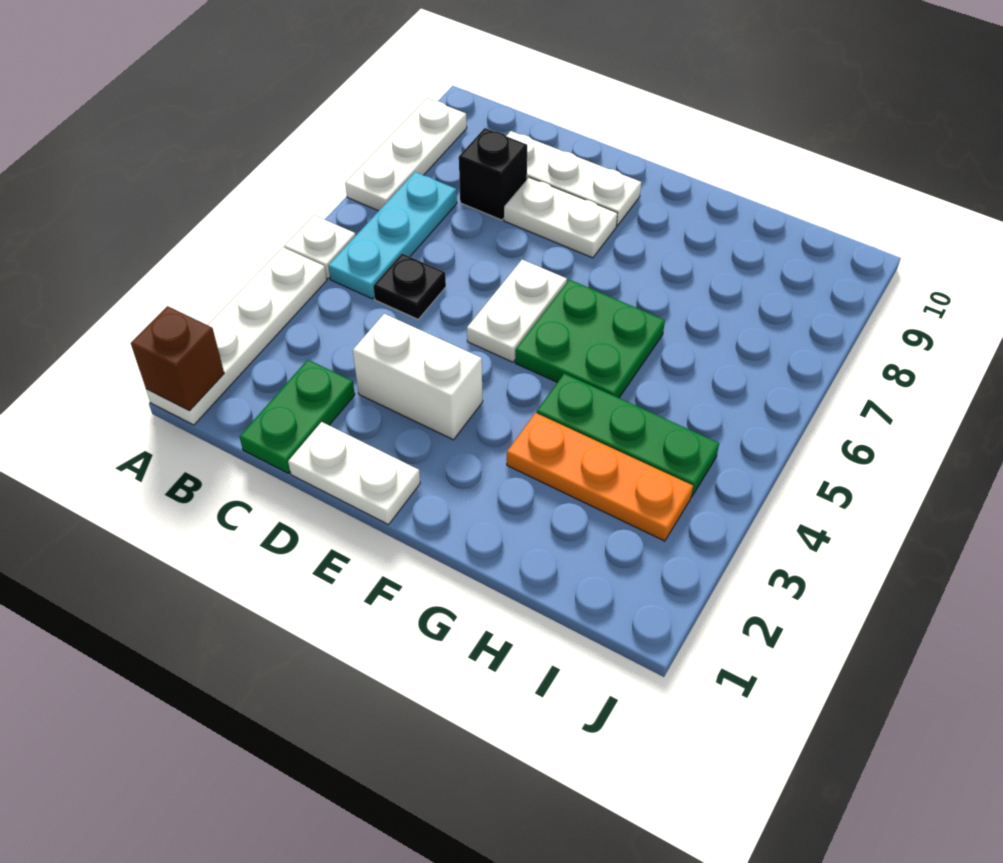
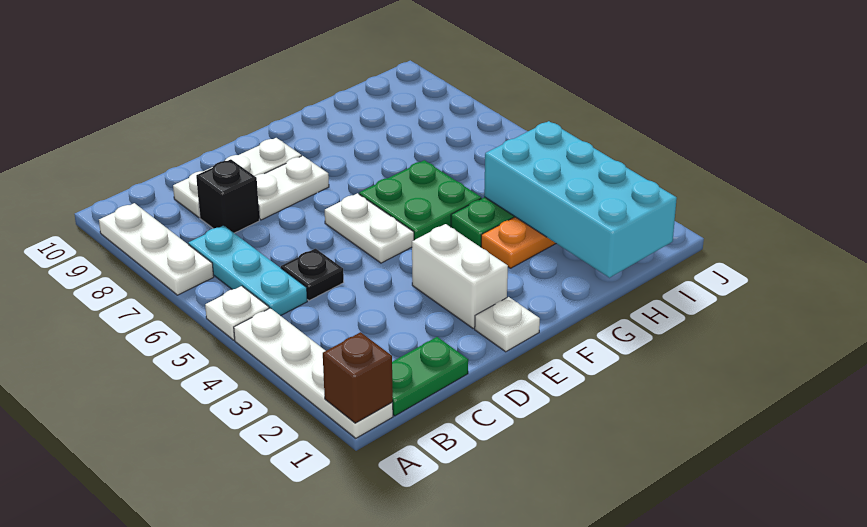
green 1x2 plate [240,360,355,473] -> green 1x2 plate turned to [392,337,468,416]
white 1x2 plate [288,422,420,525] -> white 1x1 plate [475,297,540,352]
white 1x2 brick [353,314,483,440] -> white 1x2 brick turned to [412,224,508,328]
none -> cyan 2x4 brick [484,121,677,278]

